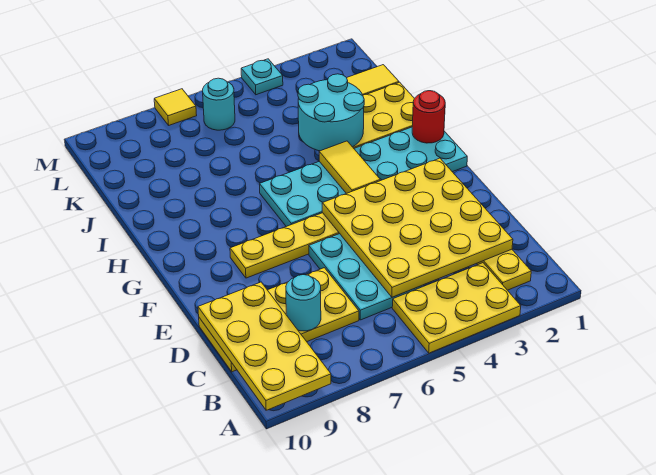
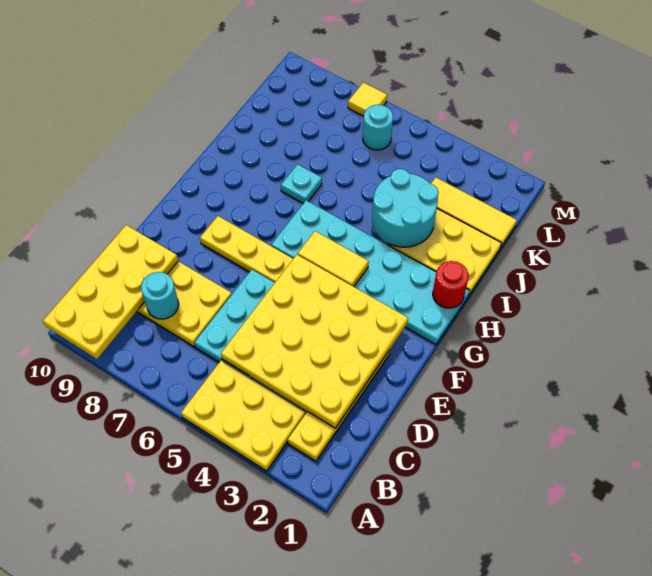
yellow 1x2 tile [319,141,380,194] -> yellow 1x2 tile turned to [298,231,369,287]
cyan 1x1 plate [241,59,283,95] -> cyan 1x1 plate moved to [281,164,322,203]

